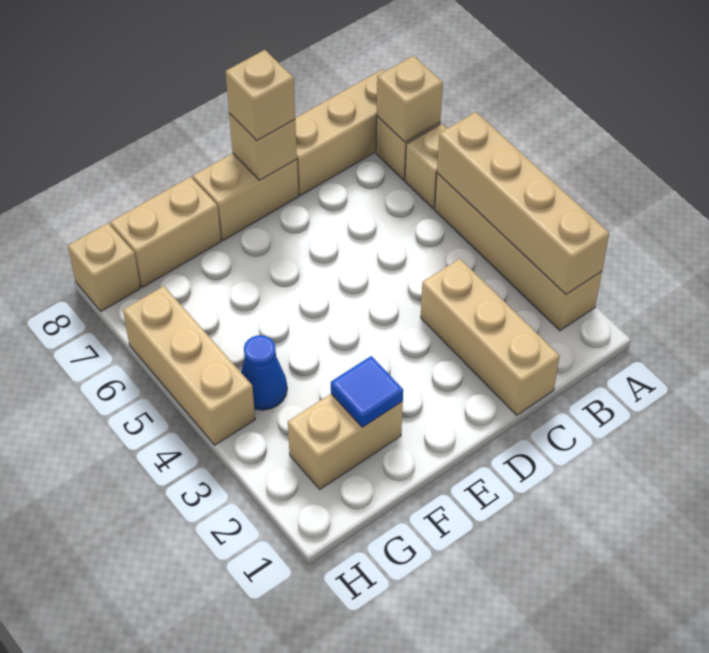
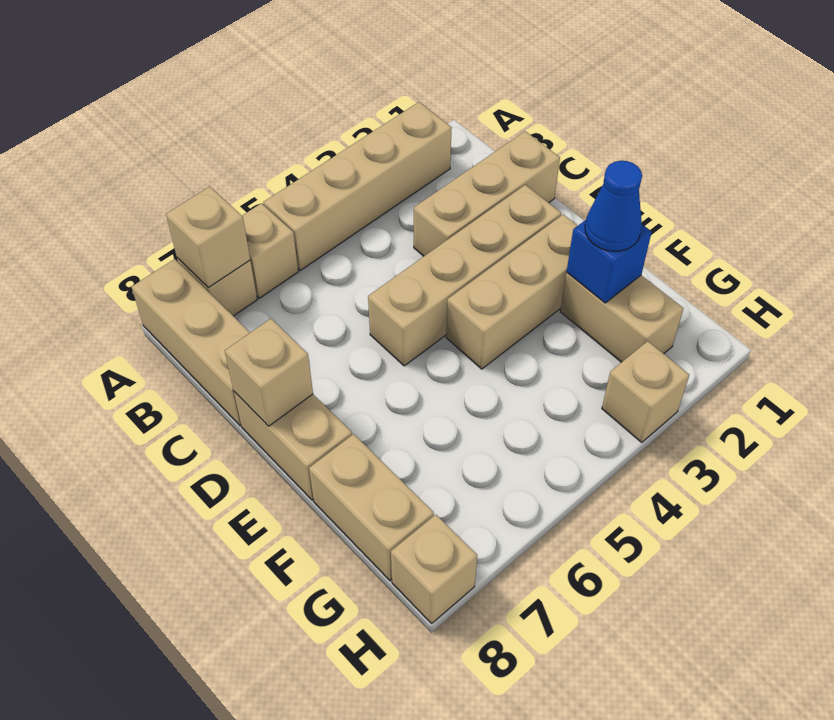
tan 1x4 brick [437,112,609,294] -> tan 1x4 brick moved to [368,185,561,366]
tan 1x1 brick [226,50,295,141] -> tan 1x1 brick moved to [602,341,689,442]
blue 1x1 tile [331,356,403,427] -> blue 1x1 brick [567,220,652,303]
blue 1x1 cone [241,335,287,410] -> blue 1x1 cone moved to [585,161,642,251]
tan 1x3 brick [123,286,255,445] -> tan 1x3 brick moved to [446,215,578,369]

